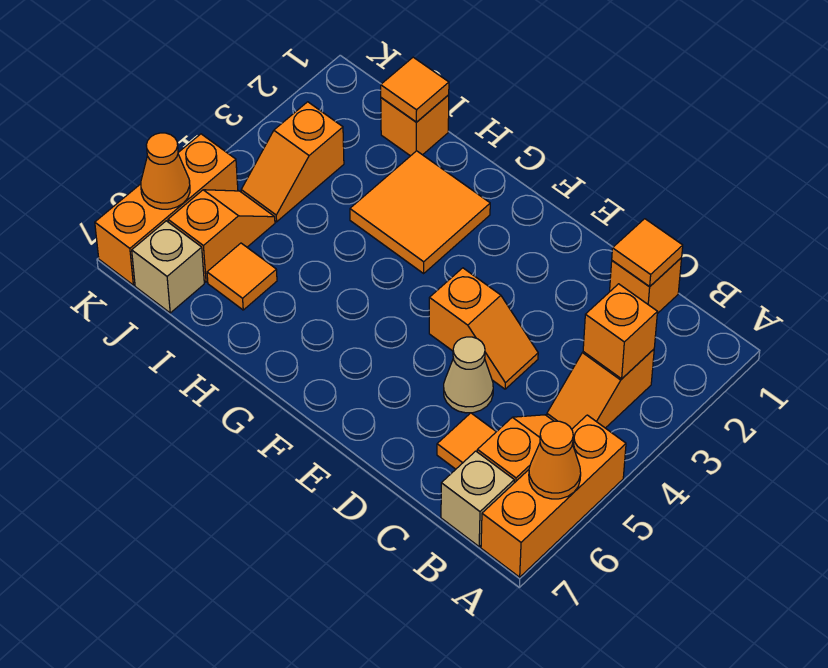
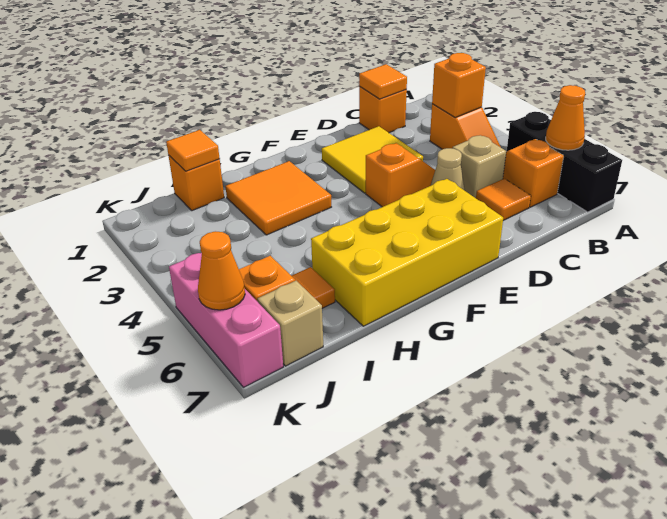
orange 1x3 brick [481,415,626,577] -> black 1x3 brick [507,112,622,212]
tan 1x1 brick [441,451,514,547] -> tan 1x1 brick moved to [452,135,507,198]
none -> yellow 2x2 tile [322,126,423,193]
none -> yellow 2x4 brick [311,179,503,326]
orange 1x2 slope [241,102,344,222] -> none
orange 1x3 brick [95,134,238,285] -> pink 1x3 brick [169,253,283,387]

